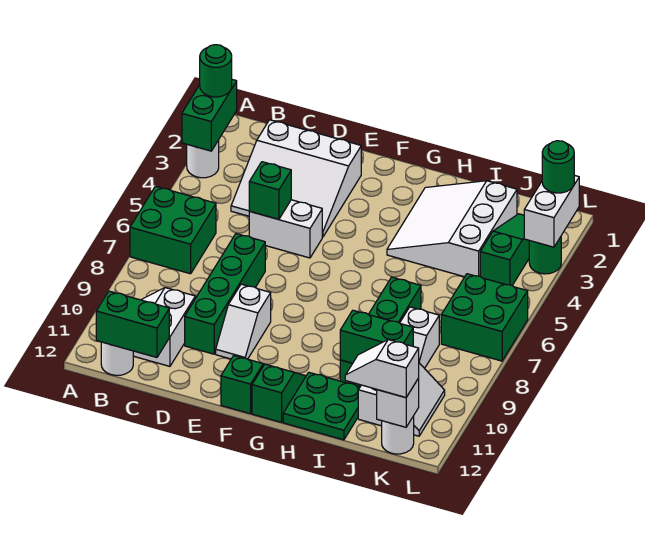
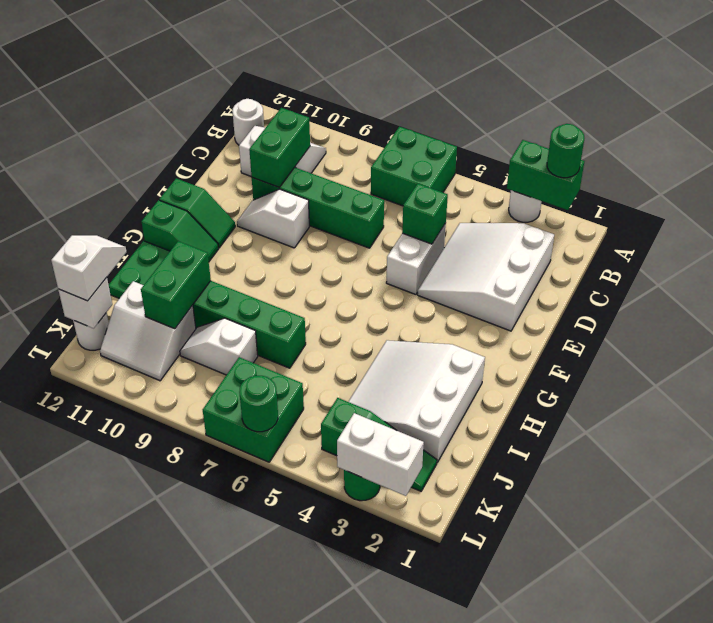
green 1x2 brick [96,291,169,357] -> green 1x2 brick moved to [249,108,310,187]
white 3x3 slope [387,181,517,277] -> white 3x3 slope turned to [348,340,485,462]
green 1x1 round brick [542,141,574,193] -> green 1x1 round brick moved to [239,376,278,432]

